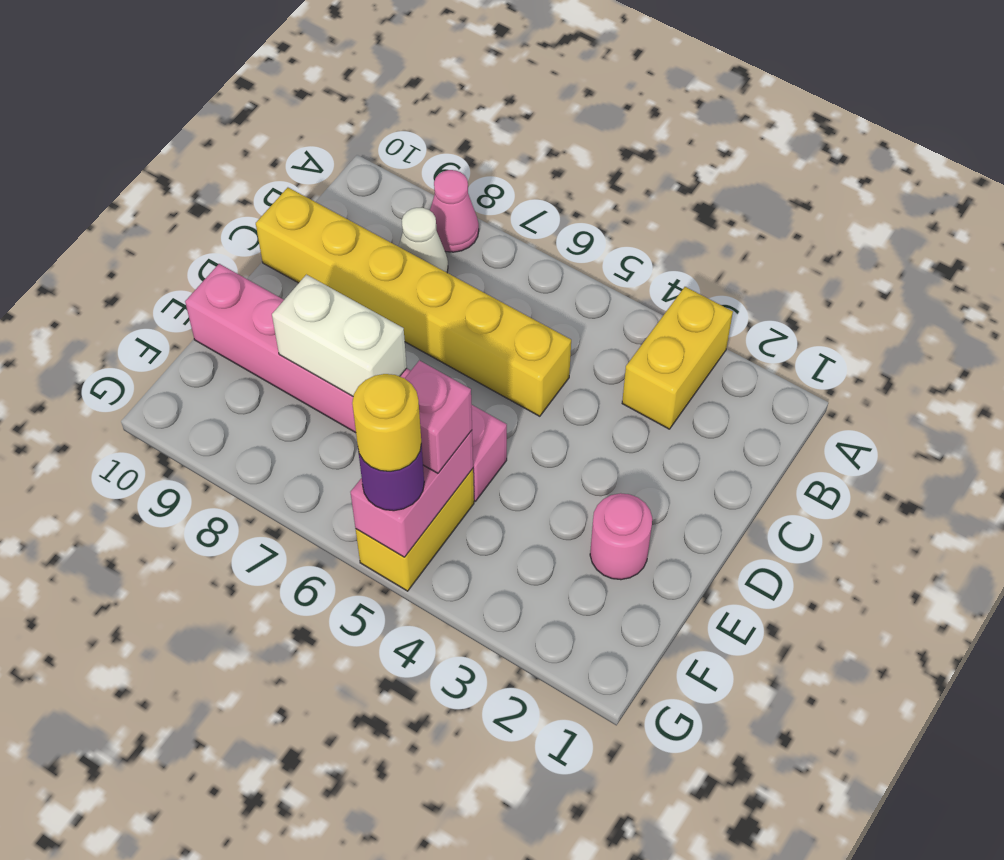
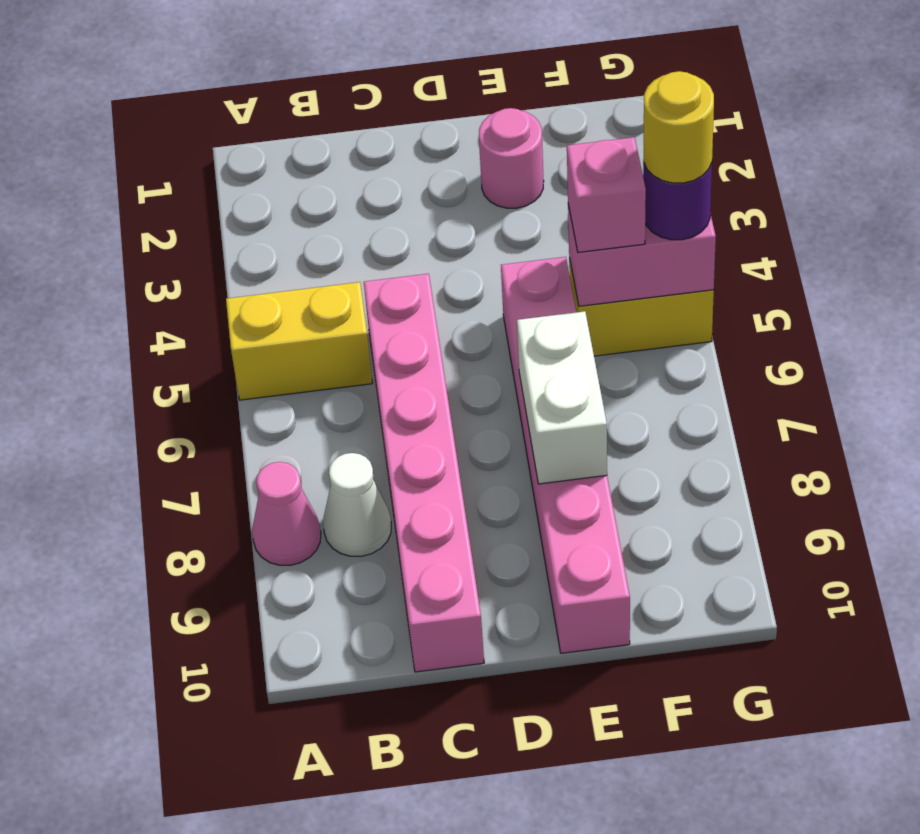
yellow 1x2 brick [622,287,733,429] -> yellow 1x2 brick moved to [226,282,373,400]
yellow 1x6 brick [256,188,571,416] -> pink 1x6 brick [364,274,484,672]

